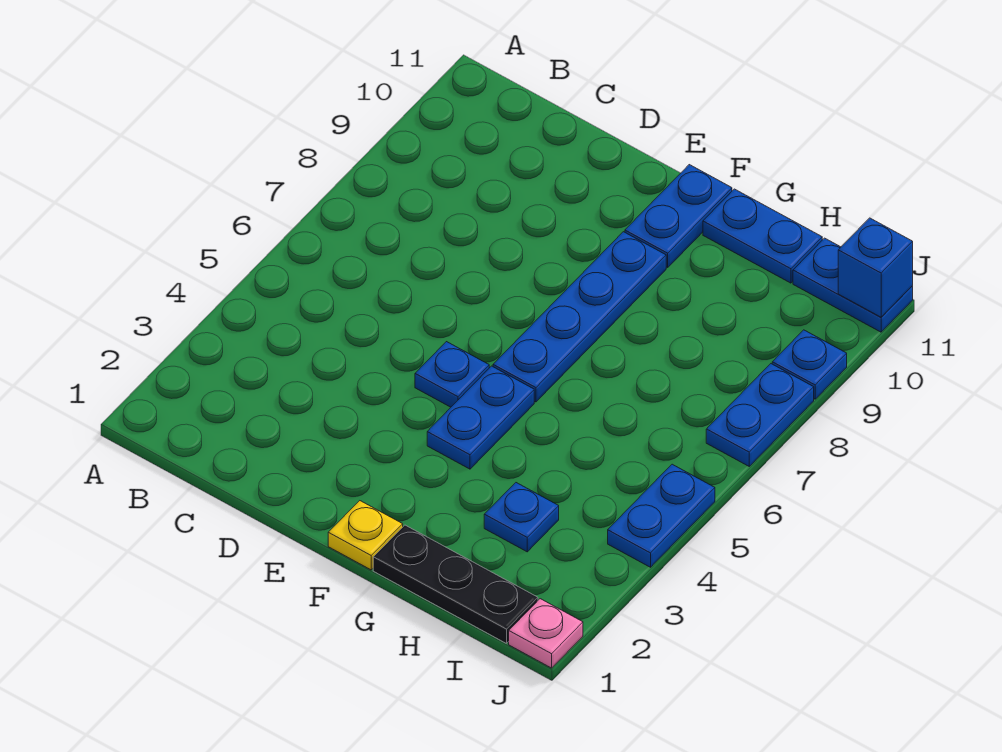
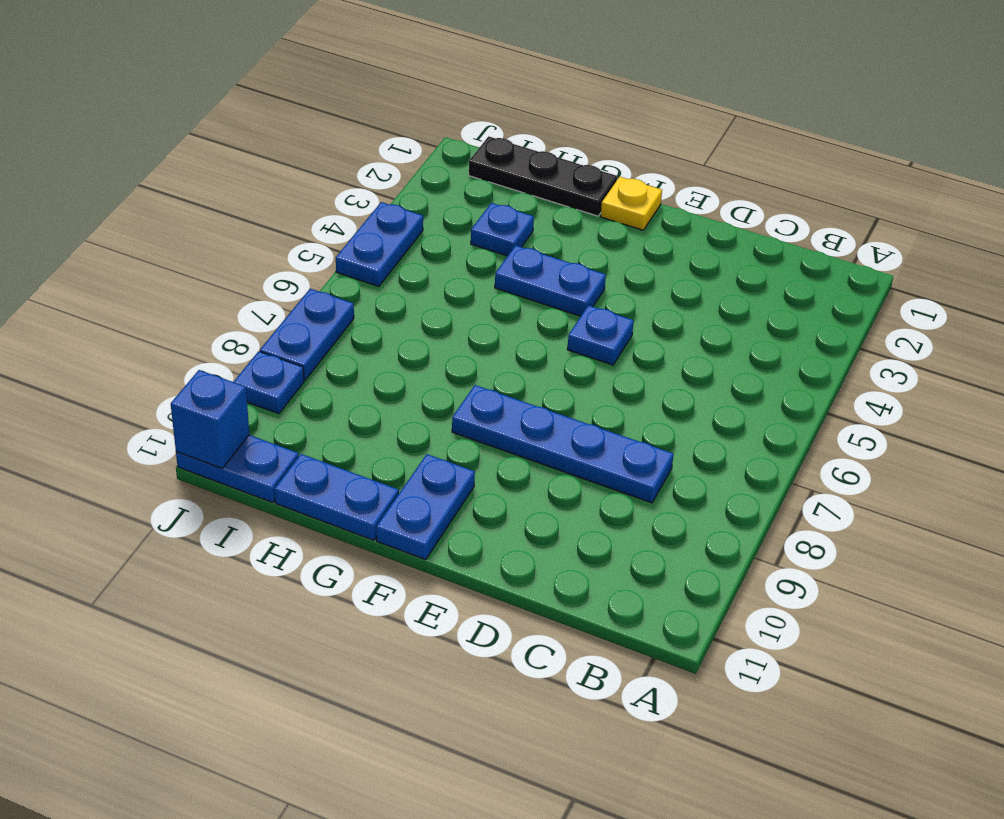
blue 1x2 plate [427,366,534,469] -> blue 1x2 plate turned to [495,245,606,316]
blue 1x4 plate [493,232,666,402] -> blue 1x4 plate turned to [452,385,674,503]
pink 1x1 plate [509,599,583,668] -> none

